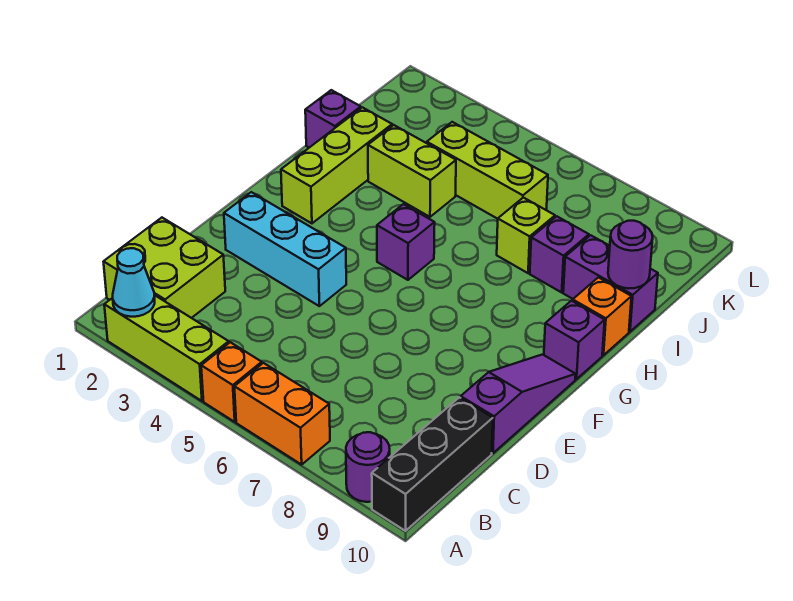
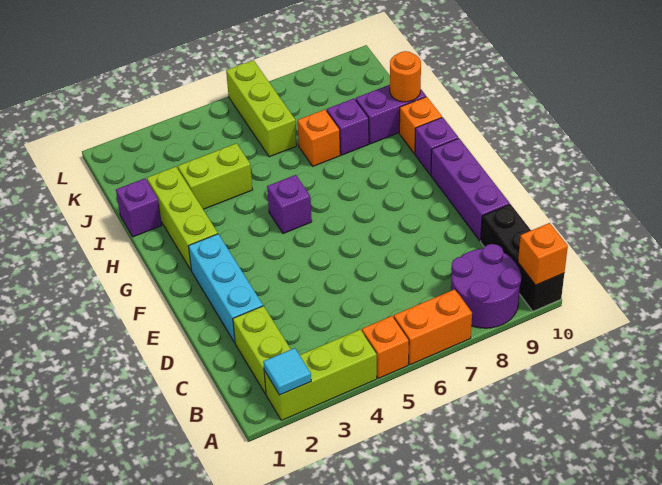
cyan 1x1 cone [113,248,155,317] -> cyan 1x1 tile [263,348,311,395]
purple 1x1 round brick [346,432,390,502] -> purple 2x2 round brick [451,244,522,328]
none -> orange 1x1 brick [518,223,568,285]
lime 2x2 brick [103,218,225,318] -> lime 1x2 brick [233,306,291,394]
purple 1x3 slope [461,354,576,453] -> purple 1x3 brick [431,138,510,241]
cyan 1x3 brick [224,192,346,306] -> cyan 1x3 brick turned to [188,234,263,343]
lime 1x1 brick [497,198,555,273] -> orange 1x1 brick [298,110,340,166]
purple 1x1 round brick [608,221,653,289] -> orange 1x1 round brick [390,51,421,102]
lime 1x3 brick [427,122,548,219] -> lime 1x3 brick turned to [226,60,297,157]

